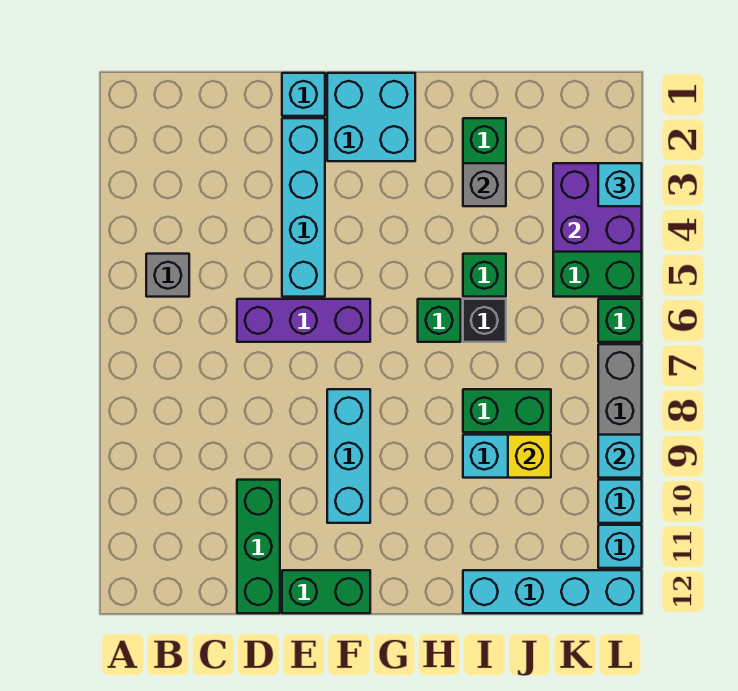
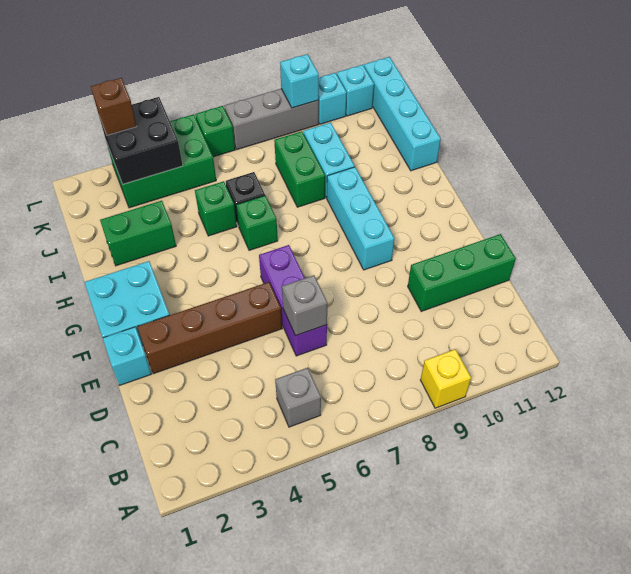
cyan 1x4 brick [282,118,325,297] -> brown 1x4 brick [137,282,282,374]
green 1x2 brick [282,570,370,613] -> none
cyan 1x3 brick [327,389,370,523] -> cyan 1x3 brick turned to [327,167,394,270]
grey 1x1 brick [463,163,506,206] -> grey 1x1 brick moved to [282,275,327,336]
yellow 1x1 brick [508,435,551,478] -> yellow 1x1 brick moved to [421,349,471,408]
purple 2x2 brick [553,163,642,252] -> black 2x2 brick [100,97,183,184]
cyan 1x1 brick [598,163,642,206] -> brown 1x1 brick [91,78,137,135]

